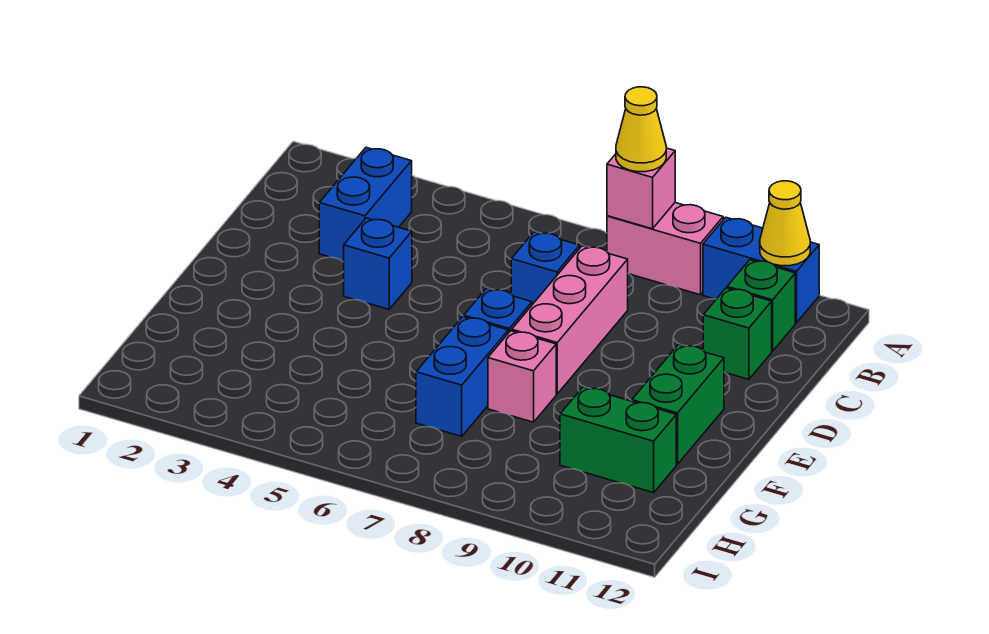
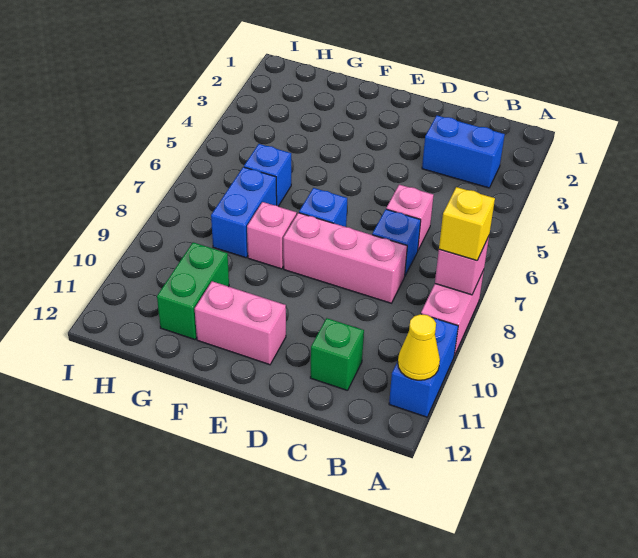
yellow 1x1 cone [616,87,666,172] -> yellow 1x1 brick [439,187,495,260]
green 1x1 brick [727,260,795,351] -> none
none -> pink 1x1 brick [386,185,434,250]
blue 1x1 brick [344,218,412,309] -> blue 1x1 brick moved to [244,144,291,206]
green 1x2 brick [632,345,724,464] -> pink 1x2 brick [195,281,286,365]
blue 1x2 brick [416,317,508,436] -> blue 1x2 brick turned to [211,167,277,258]

